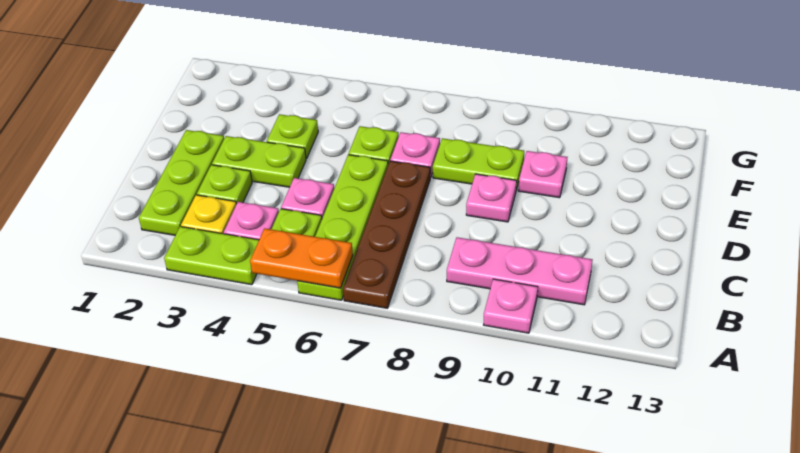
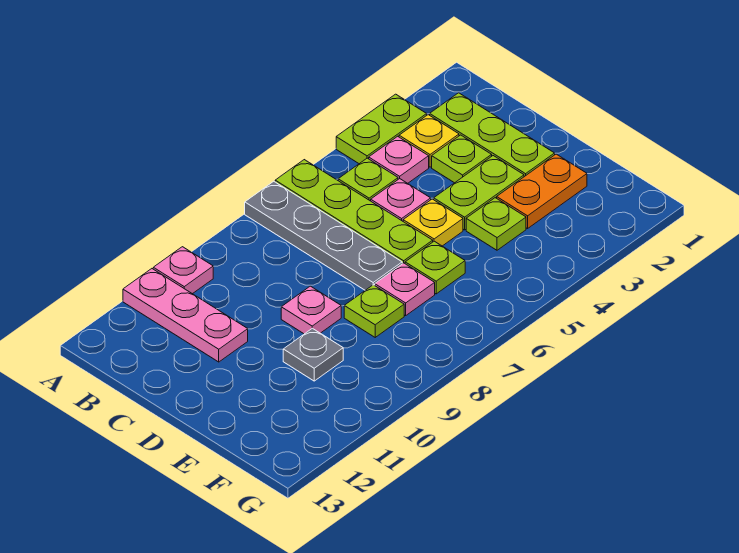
orange 1x2 plate [250,228,353,288] -> orange 1x2 plate moved to [497,154,587,229]
brown 1x4 plate [343,161,430,308] -> grey 1x4 plate [245,181,402,290]
pink 1x3 plate [447,237,592,305] -> pink 1x3 plate turned to [123,269,248,362]
none -> yellow 1x1 plate [403,199,463,246]
lime 1x2 plate [433,138,524,190] -> lime 1x1 plate [344,285,404,337]
pink 1x1 plate [518,151,567,198] -> grey 1x1 plate [283,328,343,381]

